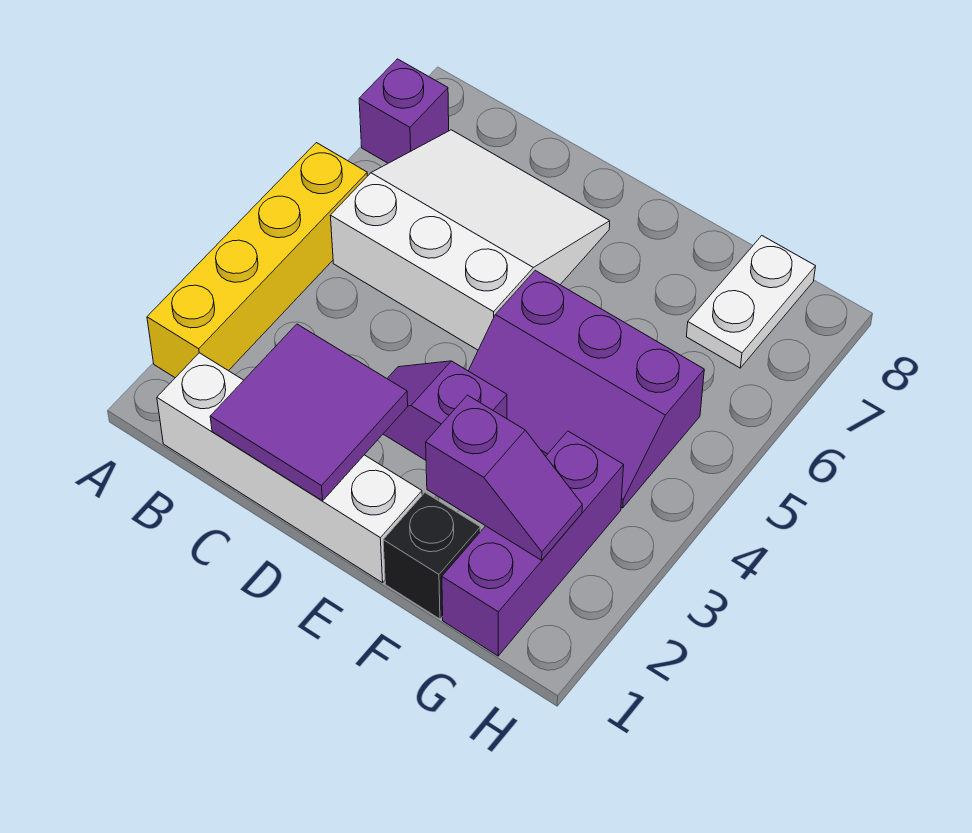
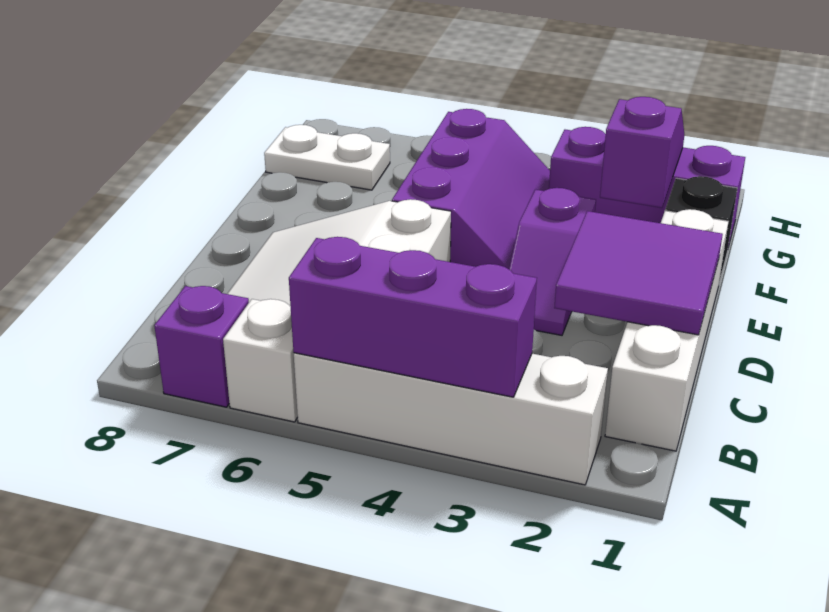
yellow 1x4 brick [147,143,367,378] -> white 1x4 brick [294,353,608,485]
none -> purple 1x3 brick [289,237,537,397]
none -> white 1x1 brick [223,299,298,422]

